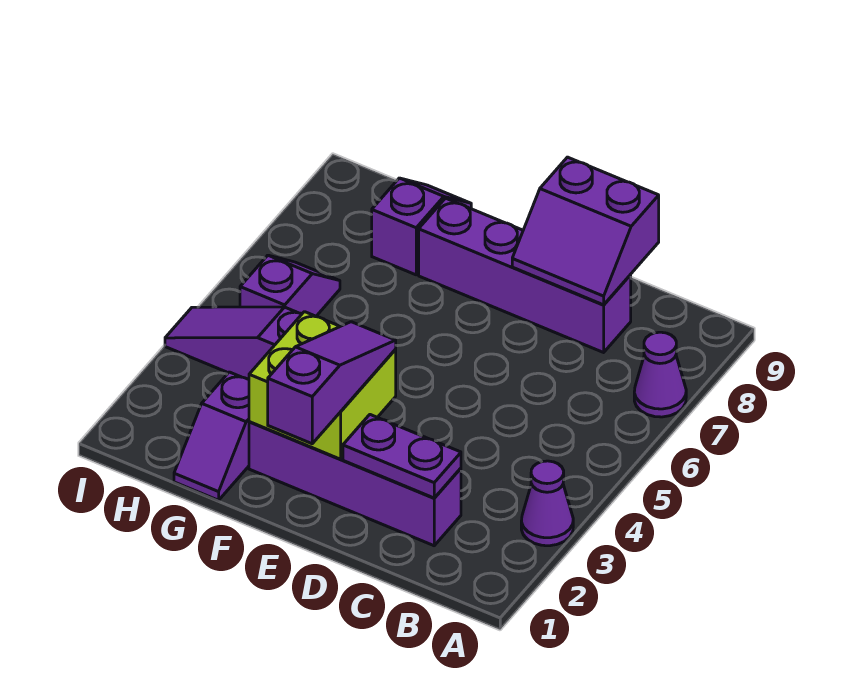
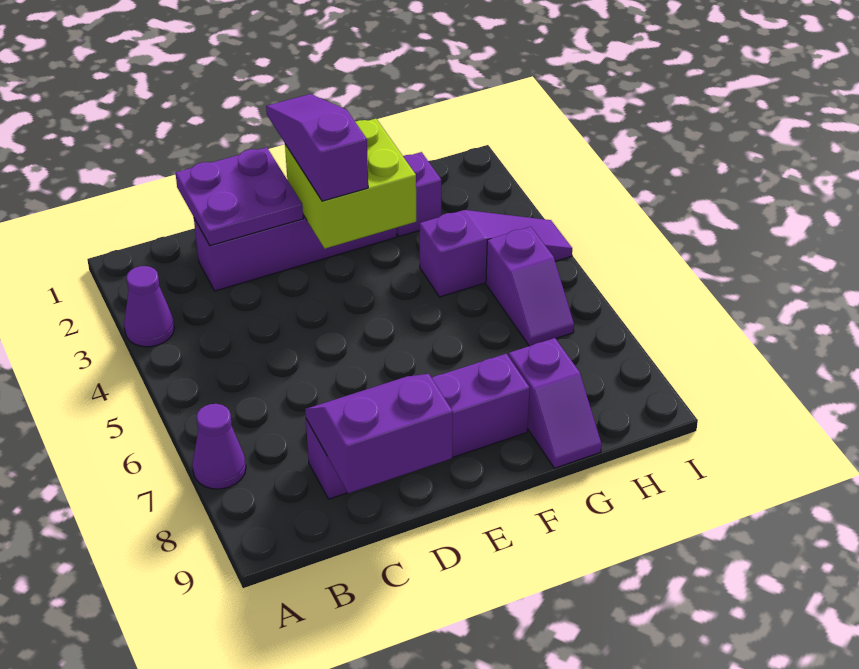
purple 1x2 plate [343,415,461,498] -> purple 2x2 plate [176,147,303,246]
purple 1x3 slope [268,322,396,444] -> purple 1x3 slope turned to [266,94,368,201]

